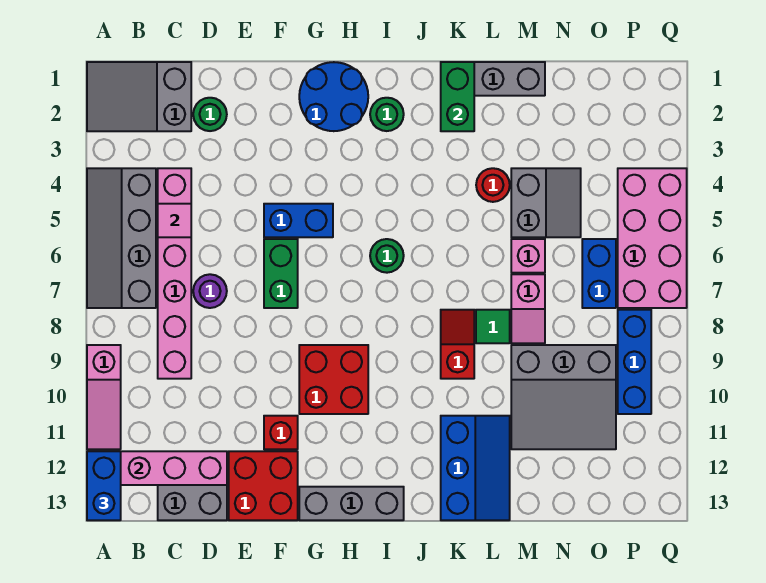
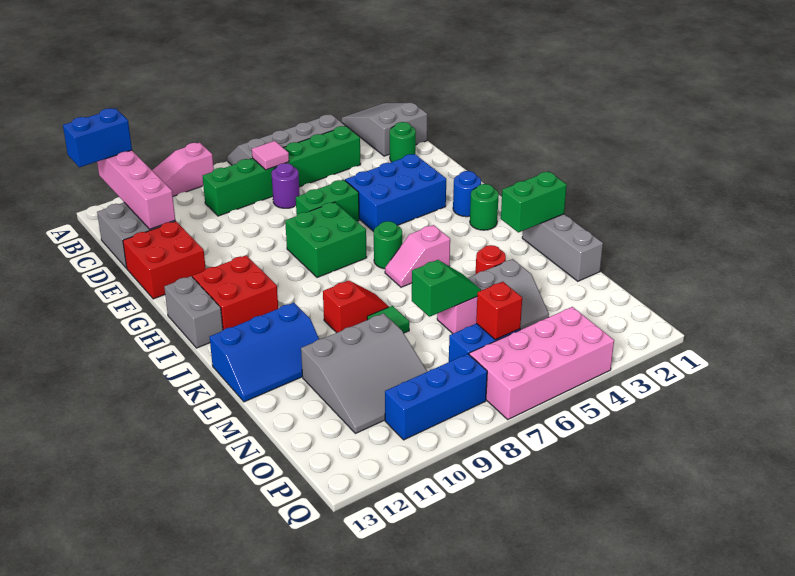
pink 1x6 brick [158,168,191,379] -> green 1x6 brick [203,126,361,216]
pink 1x1 tile [158,204,191,237] -> pink 1x1 tile moved to [252,141,289,170]
blue 1x2 brick [264,204,333,237] -> blue 2x3 brick [345,154,446,232]
red 1x1 brick [264,416,298,449] -> red 1x1 brick moved to [476,282,522,340]
blue 2x2 round brick [299,62,368,131] -> blue 1x1 round brick [453,171,481,217]
none -> green 2x2 brick [285,202,367,278]
red 2x2 brick [299,345,368,414] -> red 2x2 brick moved to [193,255,278,330]
grey 1x3 brick [299,487,404,520] -> grey 1x2 brick [164,276,223,348]
none -> green 1x2 slope [412,260,481,317]
pink 1x2 slope [511,274,545,343] -> pink 1x2 slope moved to [385,225,450,287]
grey 3x3 slope [511,345,616,449] -> grey 3x3 slope turned to [301,313,427,434]

